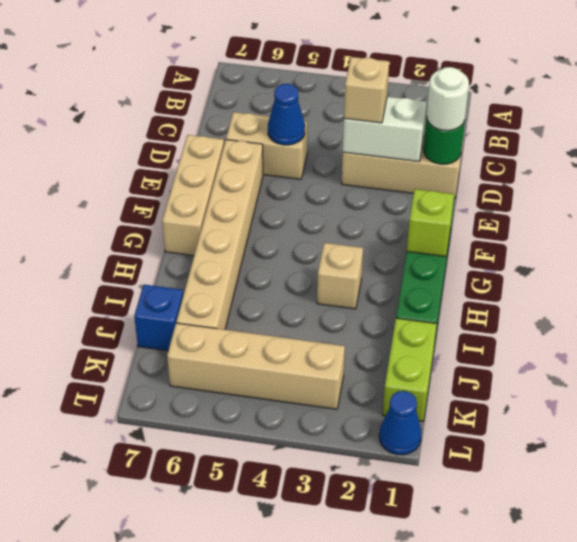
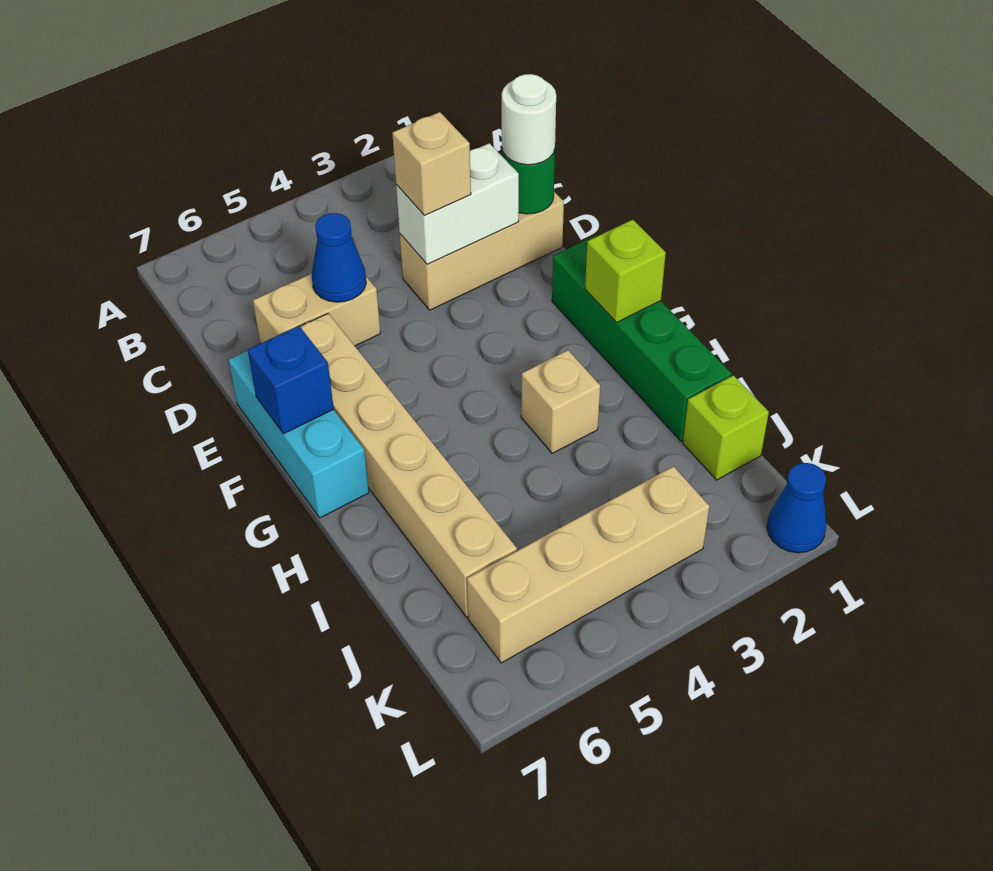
tan 1x3 brick [162,135,224,256] -> cyan 1x3 brick [229,351,369,518]
lime 1x2 brick [383,318,437,421] -> lime 1x1 brick [683,375,769,480]
blue 1x1 brick [134,285,183,351] -> blue 1x1 brick moved to [248,326,334,434]

